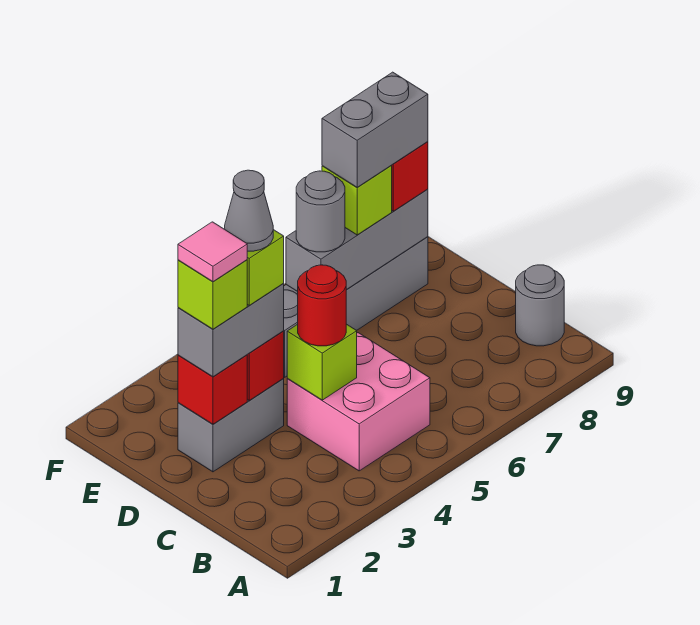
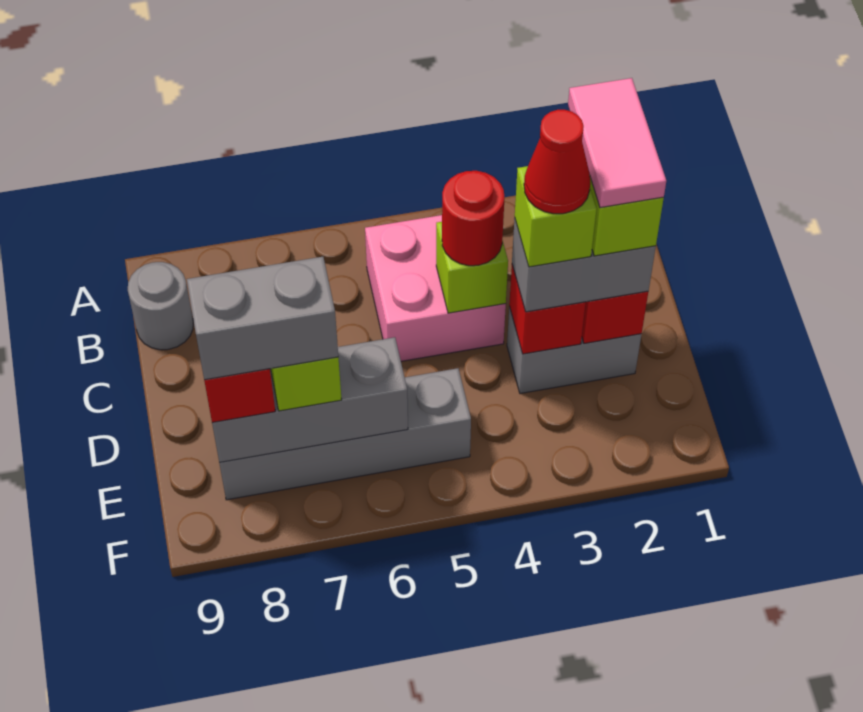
pink 1x1 tile [178,222,247,282] -> pink 1x2 tile [568,78,666,208]
grey 1x1 cone [225,170,273,251] -> red 1x1 cone [524,110,590,214]
grey 1x1 round brick [296,171,345,252] -> none

